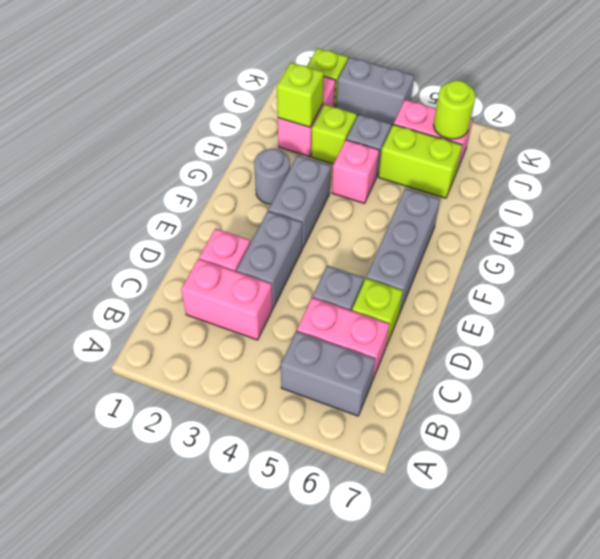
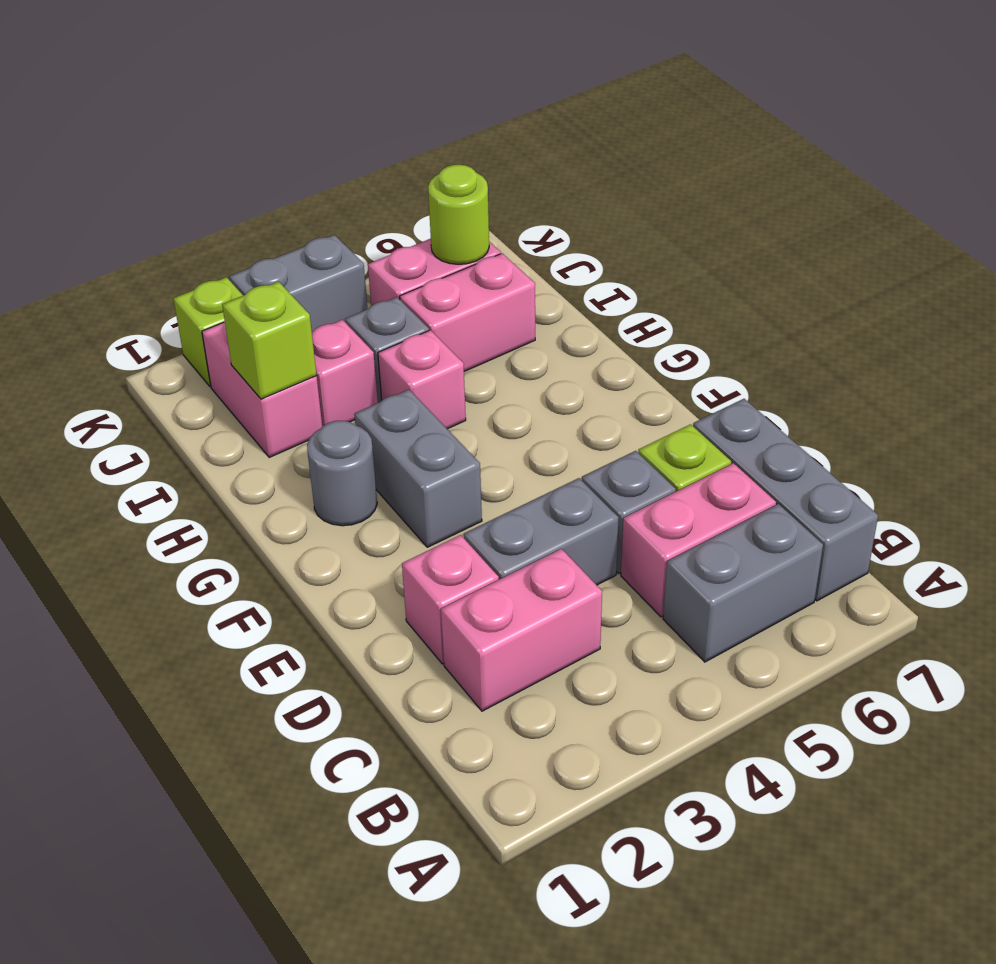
grey 1x2 brick [236,211,302,308] -> grey 1x2 brick turned to [464,478,619,585]
grey 1x3 brick [366,189,440,314] -> grey 1x3 brick moved to [693,399,878,601]
lime 1x1 brick [311,105,357,164] -> pink 1x1 brick [312,320,378,427]
lime 1x2 brick [379,124,462,198] -> pink 1x2 brick [400,253,535,372]

